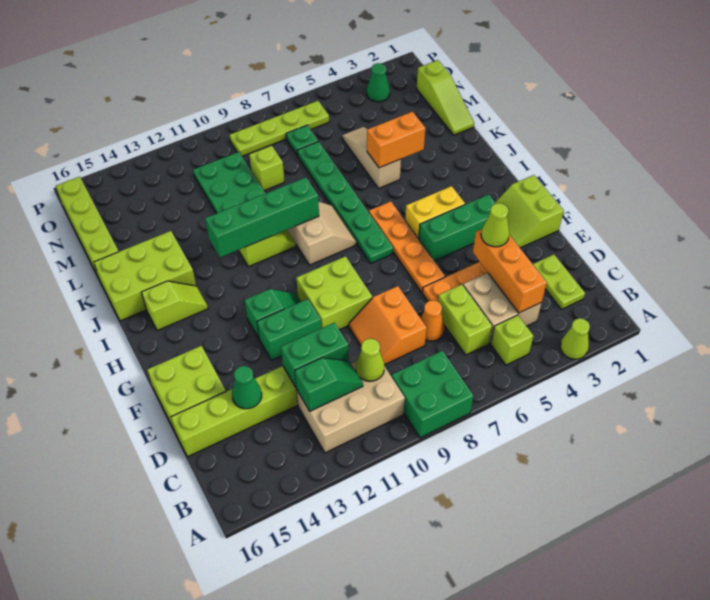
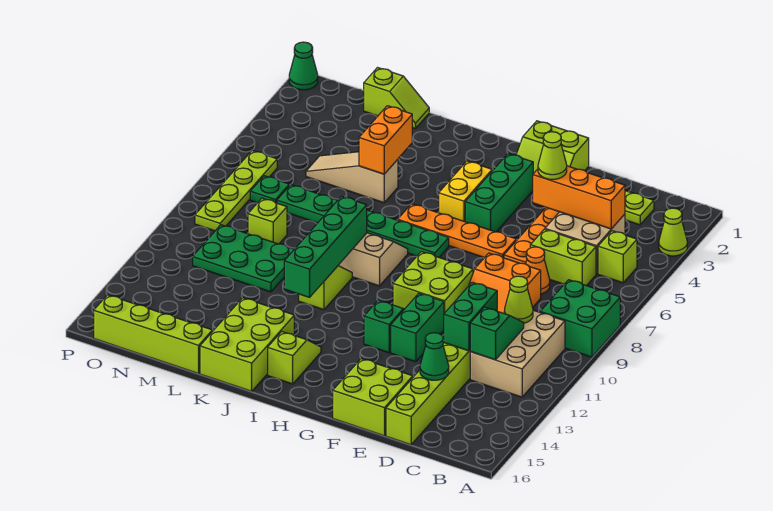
lime 1x3 slope [417,60,474,135] -> lime 1x2 slope [364,68,429,129]
green 1x1 cone [367,63,390,102] -> green 1x1 cone moved to [289,42,318,90]

